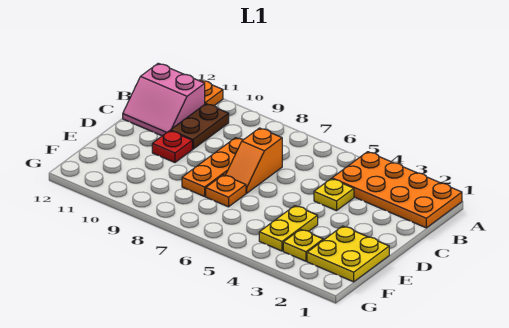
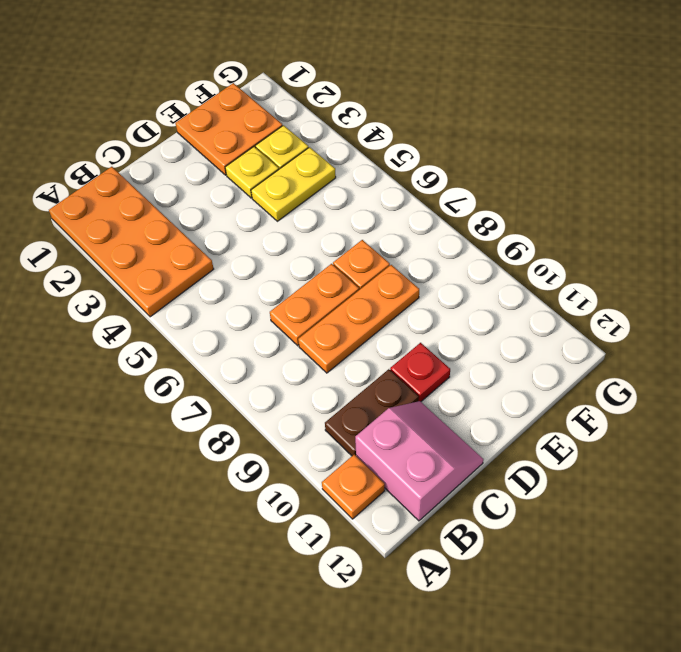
yellow 1x1 plate [314,179,354,211] -> yellow 1x1 plate moved to [225,147,279,198]
orange 1x2 slope [225,128,282,193] -> orange 1x2 plate [270,264,359,346]
yellow 2x2 plate [307,226,389,282] -> orange 2x2 plate [175,83,282,175]

